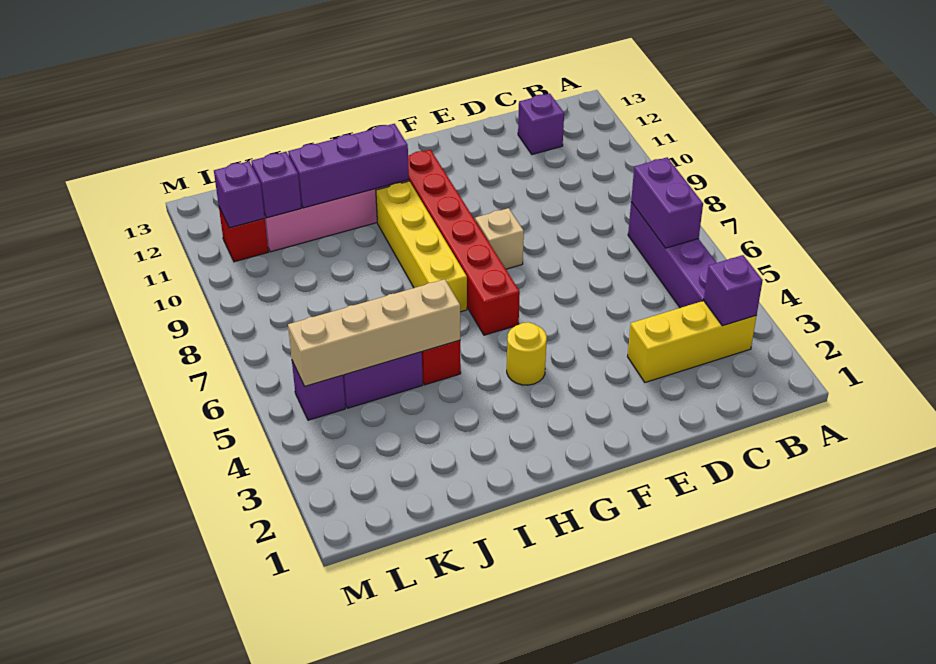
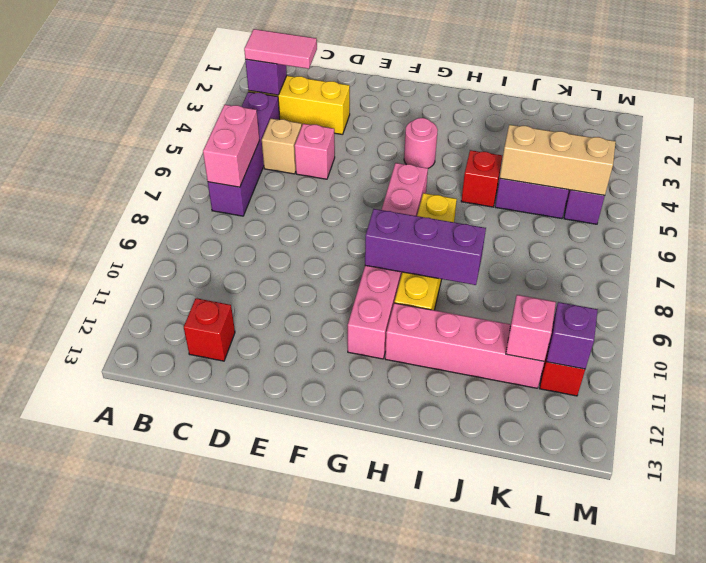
none -> pink 1x2 tile [244,29,317,69]
purple 1x2 brick [631,157,703,248] -> pink 1x2 brick [203,105,259,187]
purple 1x1 brick [518,94,564,154] -> red 1x1 brick [184,298,235,361]
none -> pink 1x1 brick [295,124,335,179]
tan 1x1 brick [475,208,524,269] -> tan 1x1 brick moved to [262,119,302,174]
yellow 1x1 round brick [507,322,547,385] -> pink 1x1 round brick [404,118,438,168]
red 1x6 brick [408,150,520,335] -> pink 1x6 brick [348,163,428,359]
purple 1x3 brick [288,124,409,208] -> purple 1x3 brick moved to [365,209,486,285]
tan 1x4 brick [288,279,460,386] -> tan 1x3 brick [500,125,616,195]
purple 1x1 brick [251,152,301,218] -> pink 1x1 brick [506,295,556,361]

